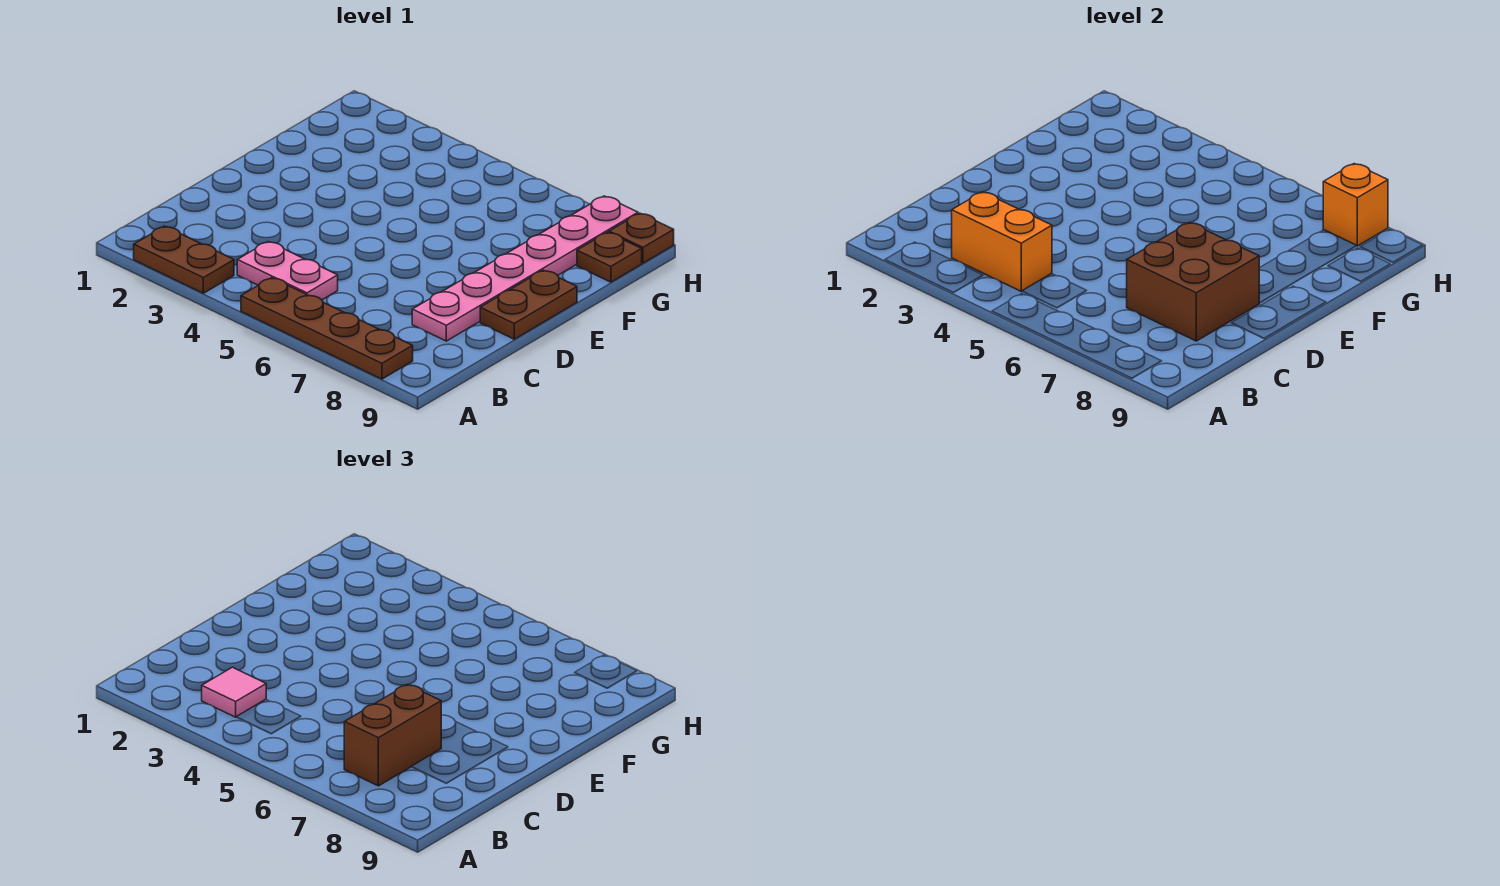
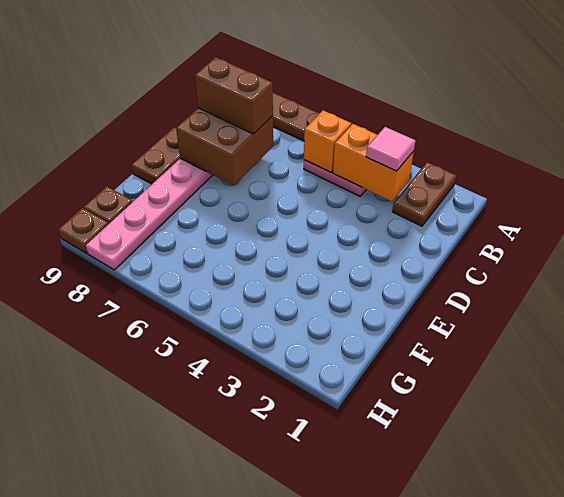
brown 1x2 plate [134,226,234,293] -> brown 1x2 plate turned to [392,162,456,226]
brown 1x2 brick [344,684,441,786] -> brown 1x2 brick turned to [195,57,273,134]
orange 1x1 brick [1323,164,1388,246] -> orange 1x1 brick moved to [304,110,351,172]

